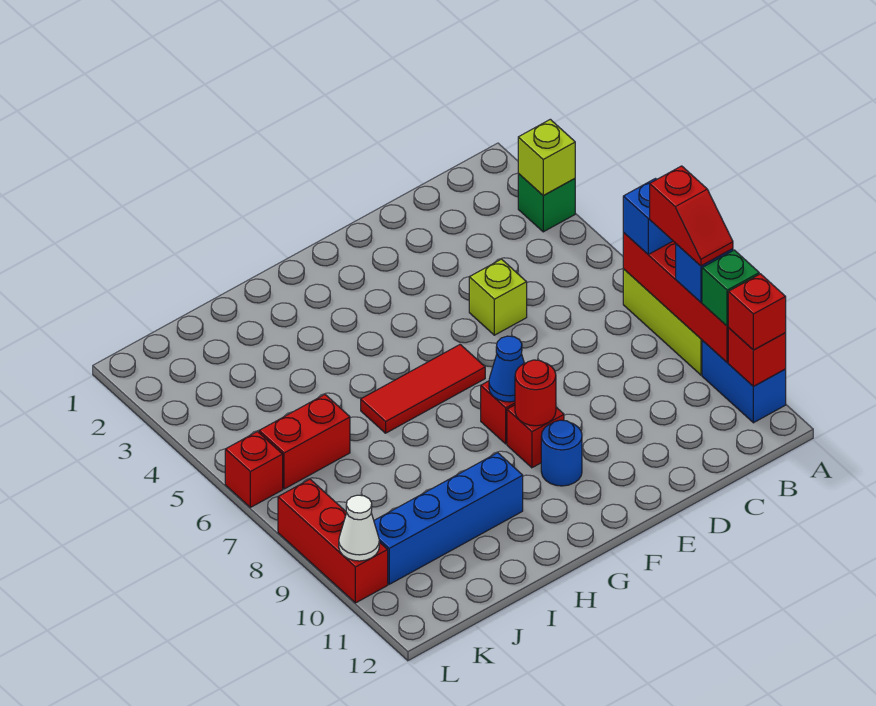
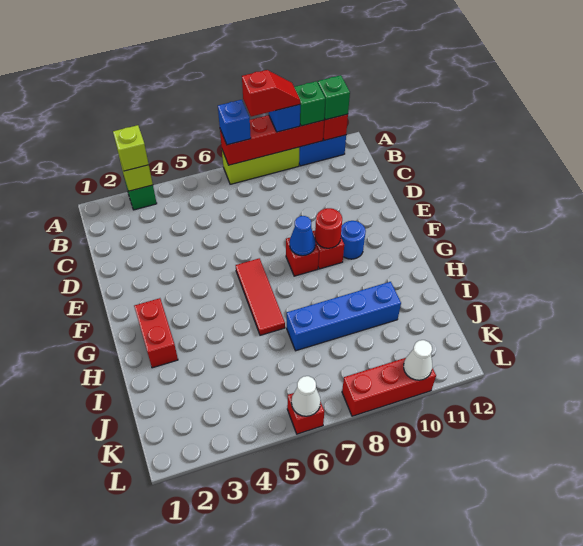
red 1x1 brick [728,274,786,350] -> green 1x1 brick [318,75,350,120]
lime 1x1 brick [469,259,527,335] -> lime 1x1 brick moved to [113,125,149,171]
blue 1x4 brick [374,453,523,584] -> blue 1x4 brick turned to [287,282,401,351]
red 1x2 brick [259,395,350,489] -> red 1x2 brick moved to [134,298,178,368]
none -> white 1x1 cone [291,376,321,416]

